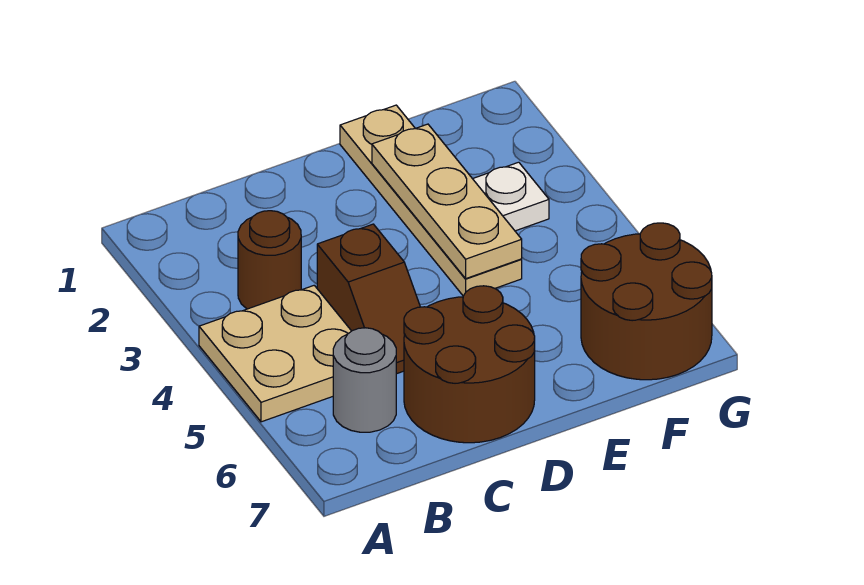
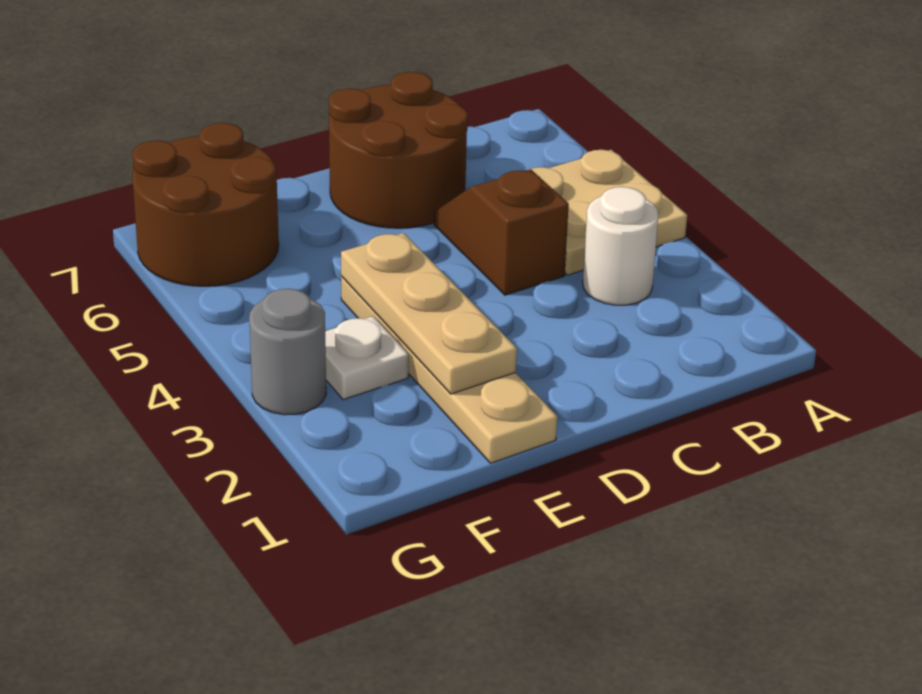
brown 1x1 round brick [238,211,301,309] -> white 1x1 round brick [583,187,658,305]
grey 1x1 round brick [333,328,396,432] -> grey 1x1 round brick moved to [249,289,326,415]

